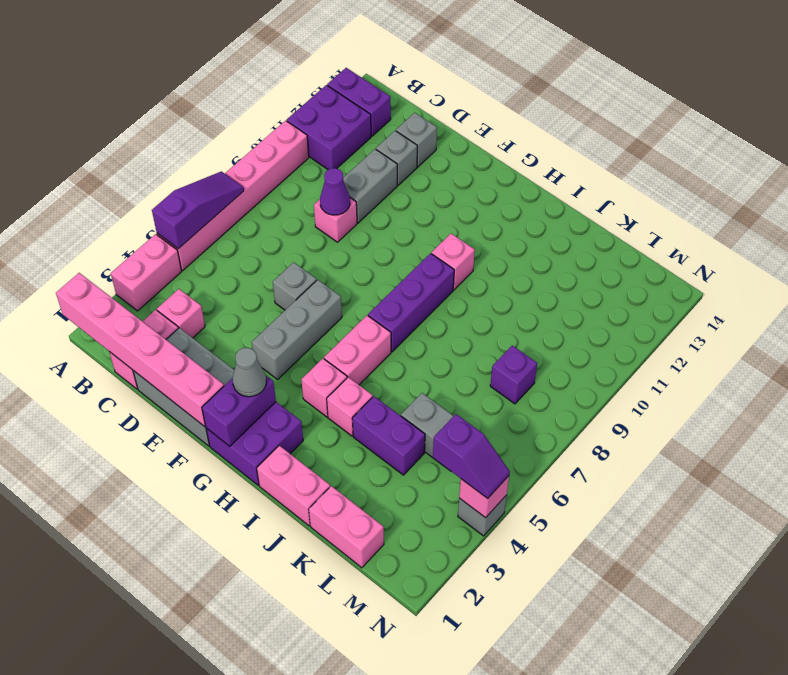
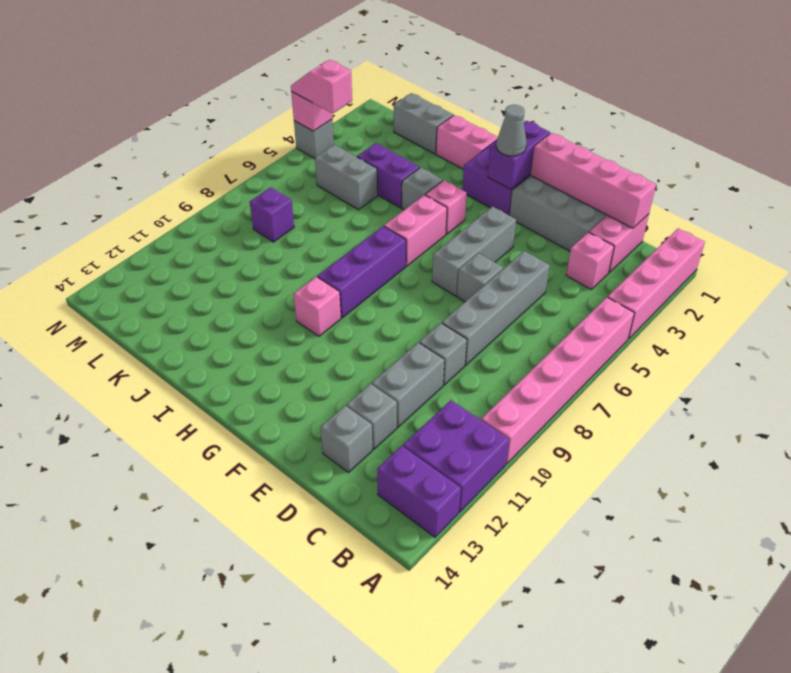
pink 1x6 brick [56,273,224,427] -> pink 1x4 brick [531,133,656,228]
pink 1x2 brick [111,234,182,311] -> pink 1x4 brick [608,228,705,339]
purple 1x3 slope [152,171,244,249] -> none
none -> grey 1x4 brick [442,251,550,365]
pink 1x1 brick [314,198,357,242] -> grey 1x1 brick [419,323,467,385]
purple 1x1 cone [320,168,350,215] -> none
pink 1x1 brick [327,377,373,436] -> grey 1x1 brick [402,167,443,210]
pink 1x2 brick [309,486,384,568] -> grey 1x2 brick [394,93,453,154]
purple 1x2 slope [433,414,510,498] -> pink 1x2 slope [291,60,352,113]

